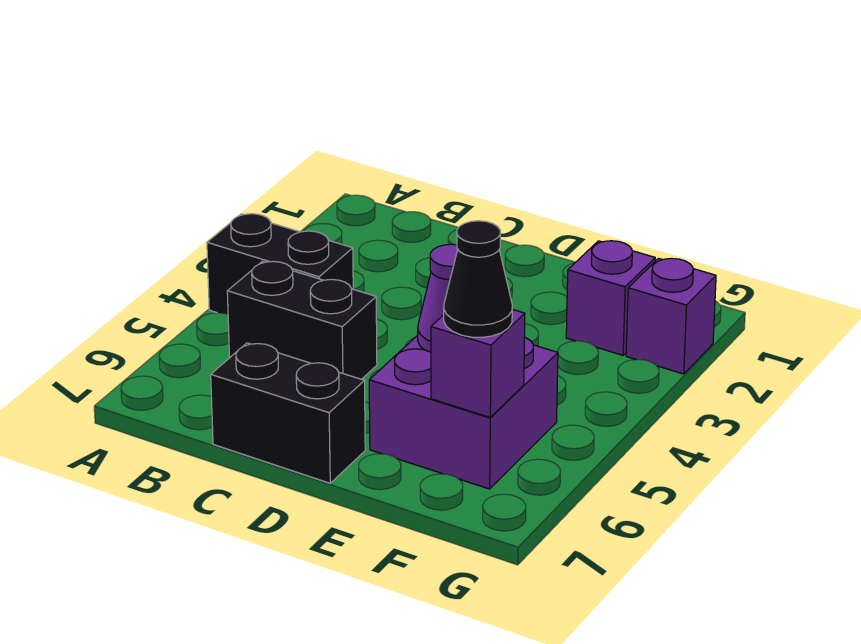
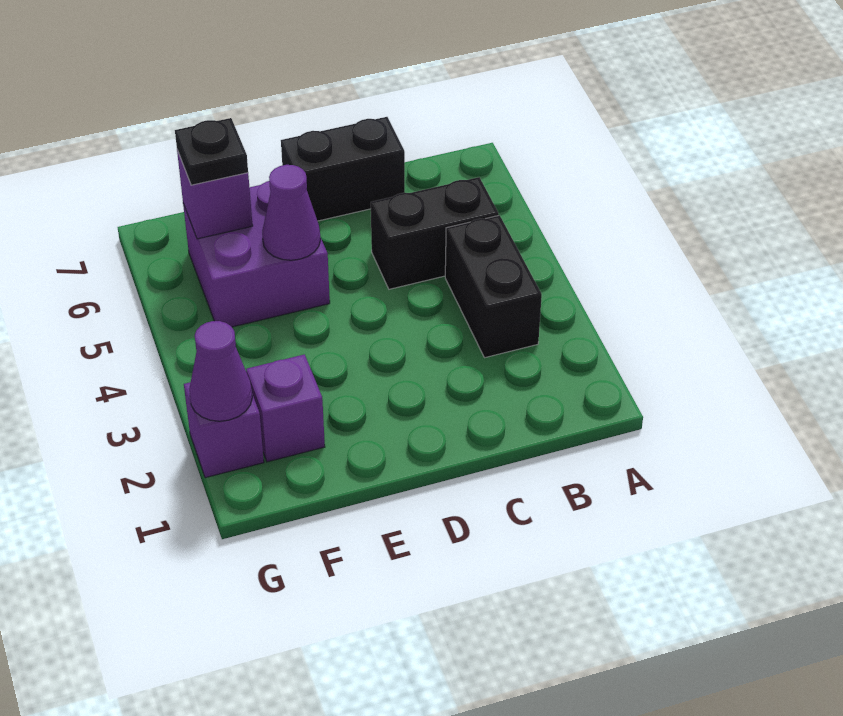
black 1x2 brick [207,214,353,314] -> black 1x2 brick turned to [445,215,542,358]
black 1x1 cone [444,221,512,337] -> black 1x1 plate [175,118,248,185]
none -> purple 1x1 cone [189,321,252,421]

